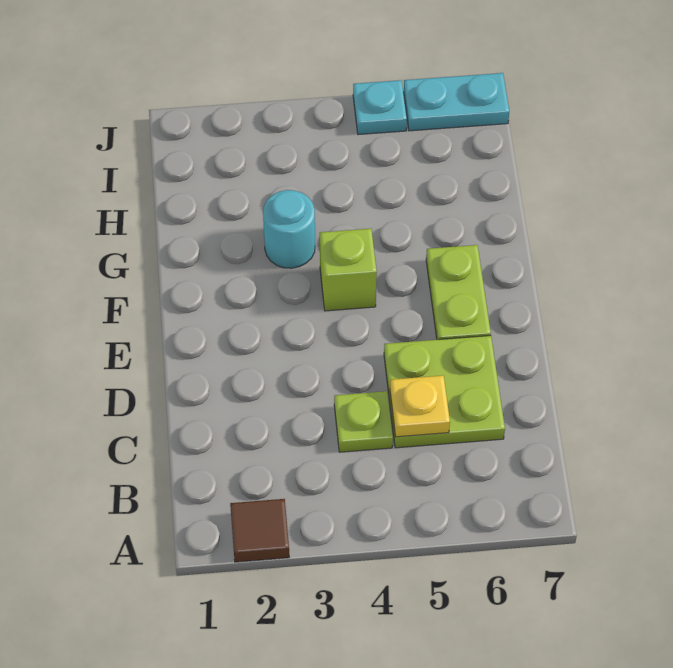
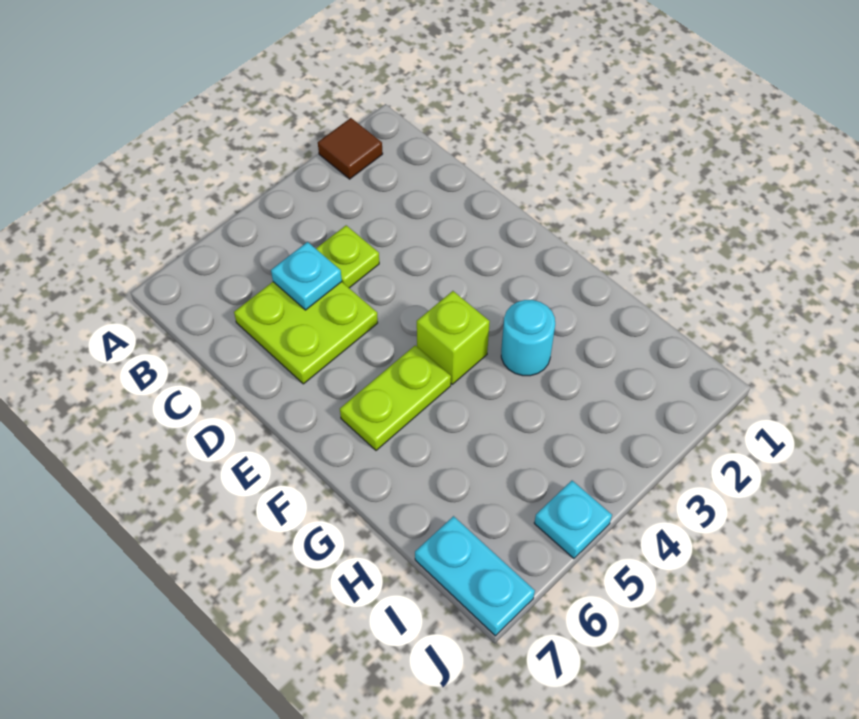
yellow 1x1 plate [390,376,450,437] -> cyan 1x1 plate [271,242,342,310]
lime 1x2 plate [426,245,491,340] -> lime 1x2 plate turned to [340,345,451,450]
cyan 1x2 plate [403,73,509,131] -> cyan 1x2 plate turned to [415,516,535,636]

